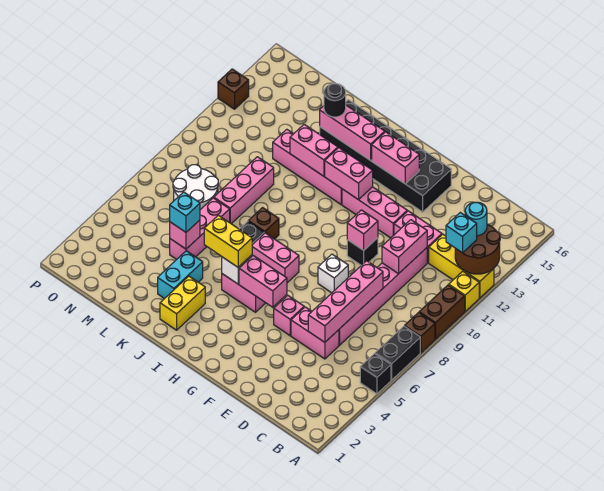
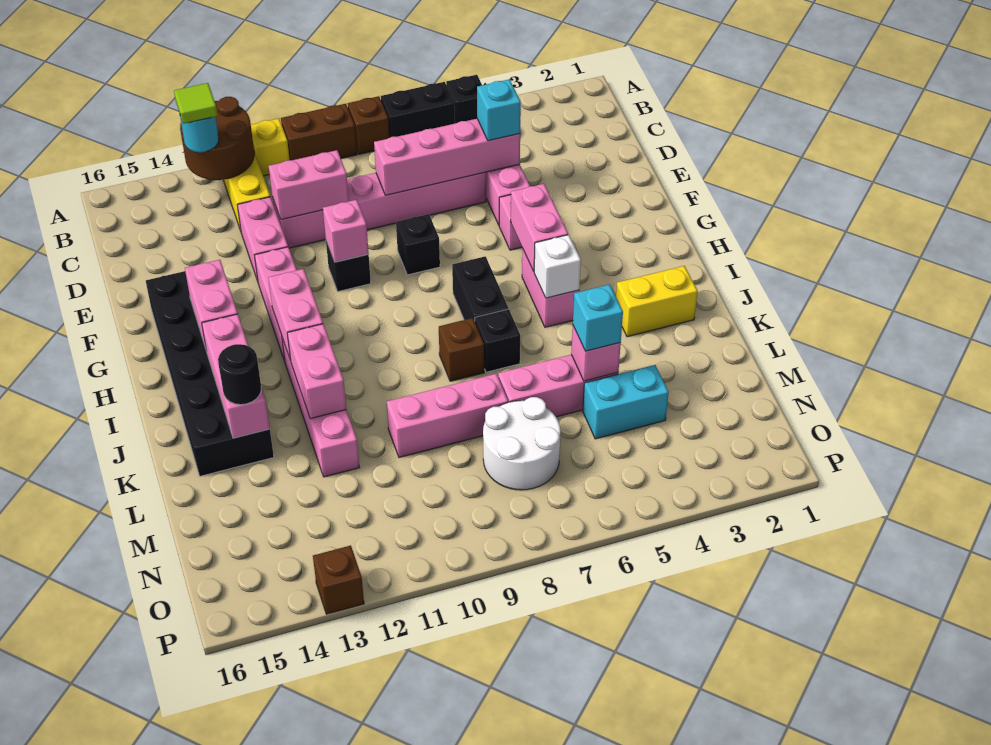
cyan 1x1 brick [446,213,477,253] -> cyan 1x1 brick moved to [477,79,521,141]
none -> lime 1x1 tile [174,83,218,124]
white 1x1 brick [318,254,348,293] -> black 1x1 brick [396,214,440,275]
pink 1x2 brick [252,233,299,283] -> black 1x2 brick [452,256,508,321]
yellow 1x2 brick [204,215,252,267] -> none
cyan 1x2 brick [158,251,203,299] -> cyan 1x2 brick moved to [583,365,669,439]

